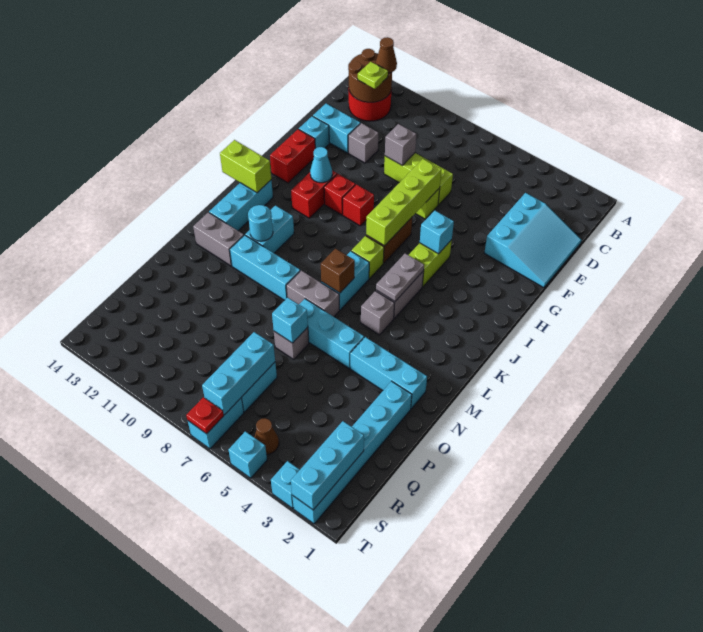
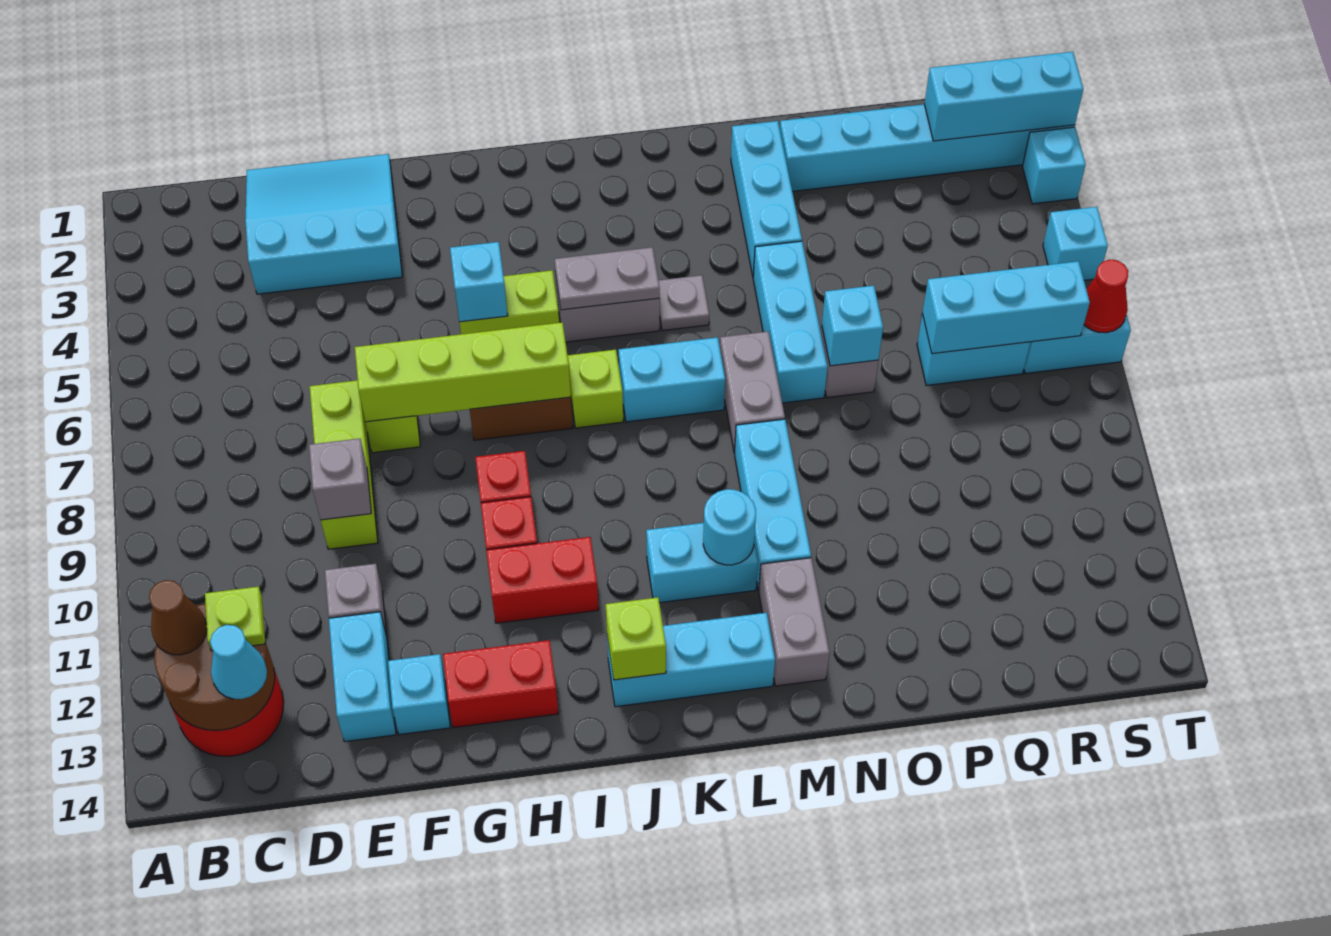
cyan 1x1 cone [310,147,332,183] -> cyan 1x1 cone moved to [210,625,267,699]
lime 1x2 brick [220,140,271,193] -> lime 1x1 brick [606,597,666,680]
grey 1x1 brick [361,291,395,335] -> grey 1x1 plate [659,275,709,331]
brown 1x1 brick [321,249,355,293] -> none
brown 1x1 cone [254,418,279,454] -> none
red 1x1 plate [186,397,224,434] -> red 1x1 cone [1084,260,1128,333]

